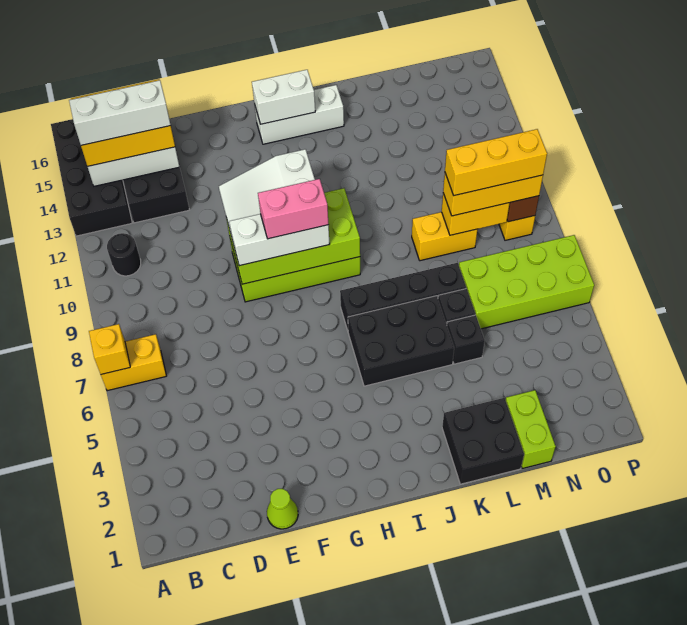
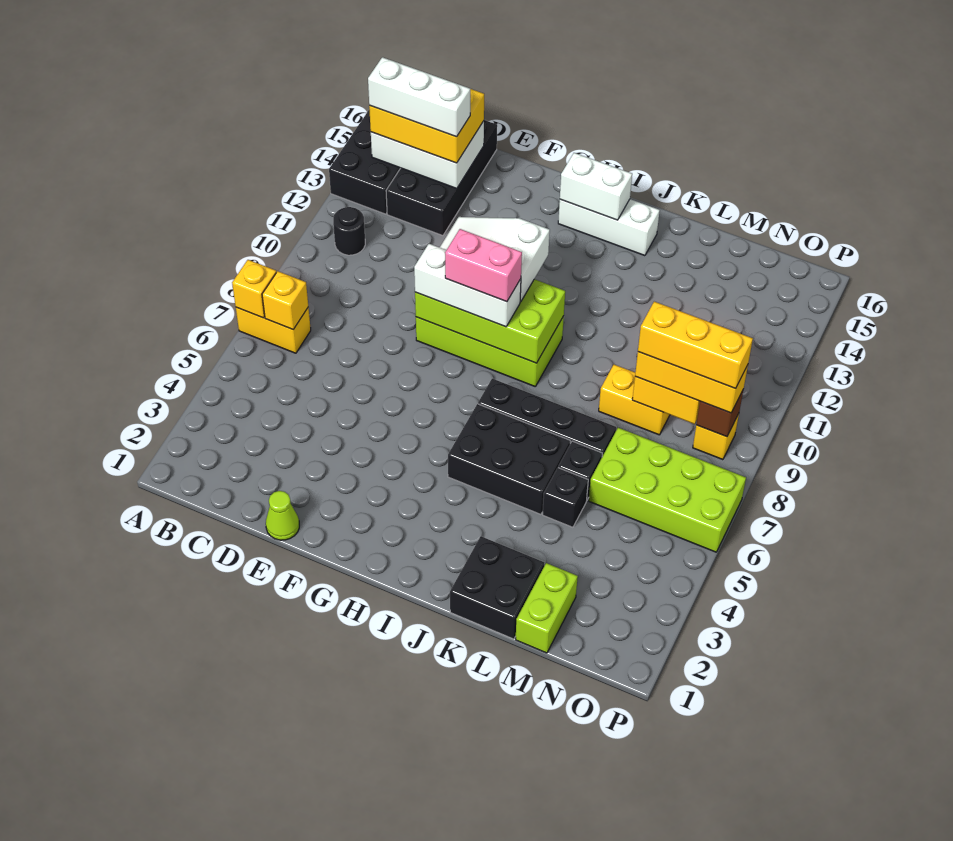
none -> yellow 1x1 brick [262,271,308,329]

